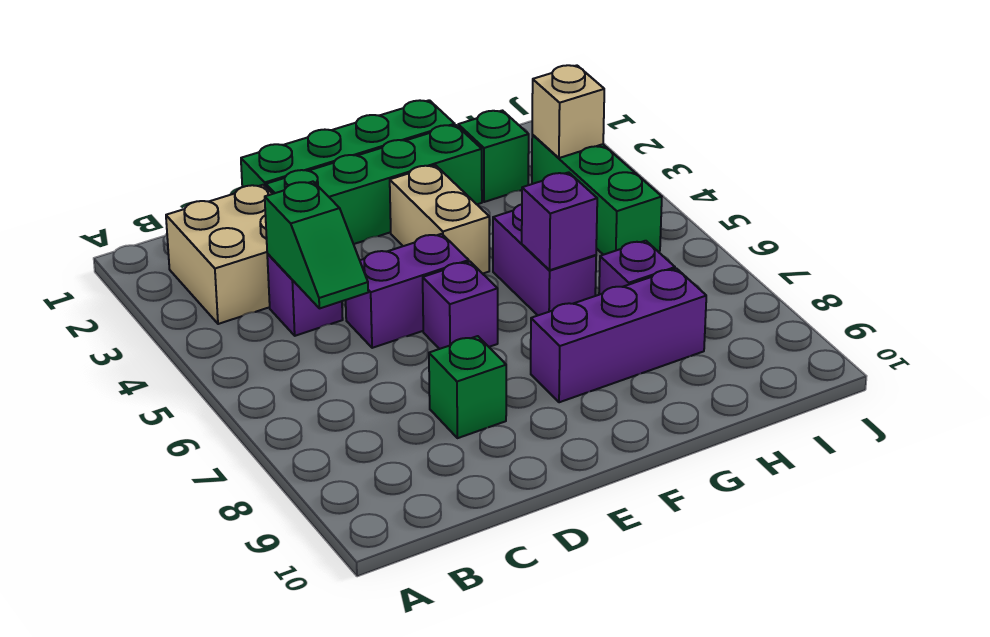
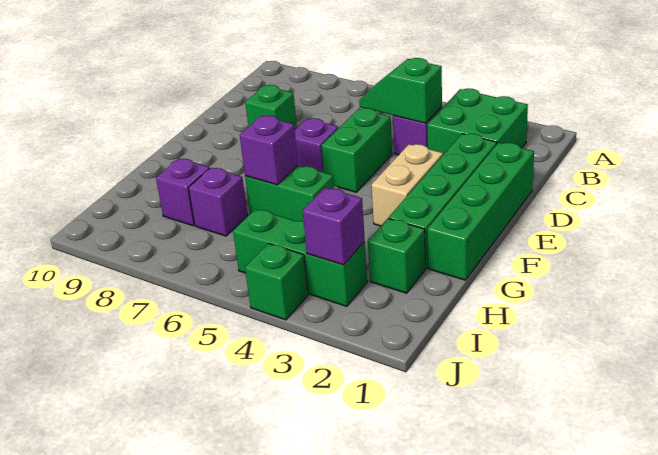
tan 2x2 brick [166,185,272,324] -> green 2x2 brick [427,88,528,155]
purple 1x2 brick [346,234,469,348] -> green 1x2 brick [321,108,392,192]
tan 1x2 brick [390,165,489,274] -> tan 1x2 brick turned to [371,144,443,226]
purple 1x3 brick [531,269,706,402] -> purple 1x1 brick [156,158,209,226]
purple 1x2 brick [493,204,596,315] -> green 1x2 brick [245,166,334,222]
tan 1x1 brick [532,65,604,158] -> purple 1x1 brick [303,188,365,265]
none -> green 1x1 brick [245,243,308,320]

